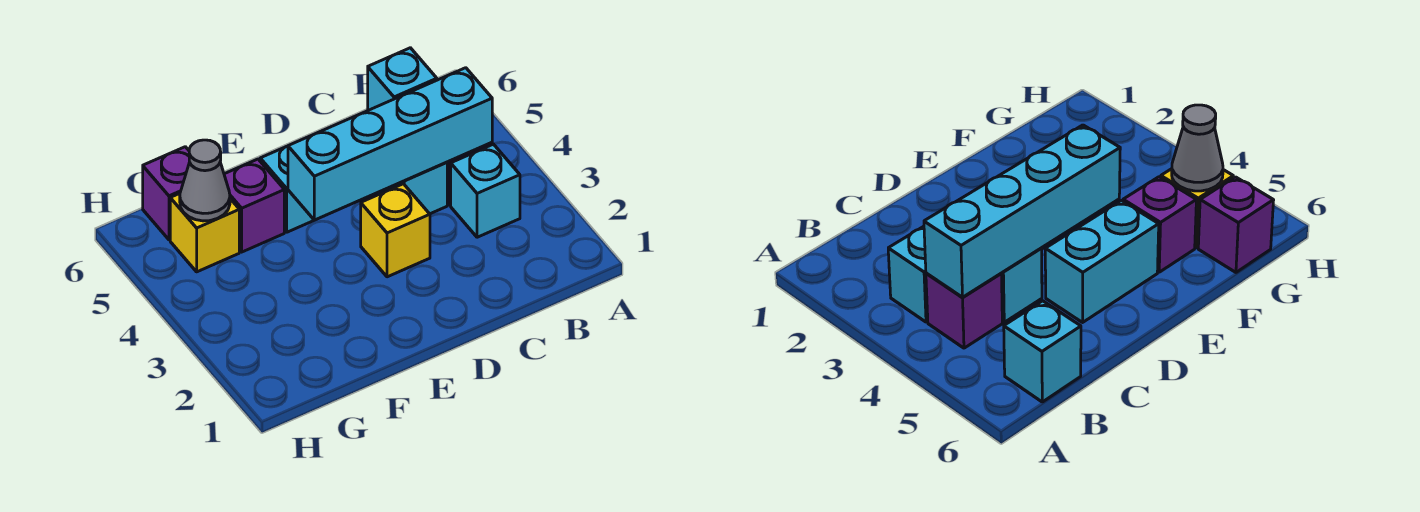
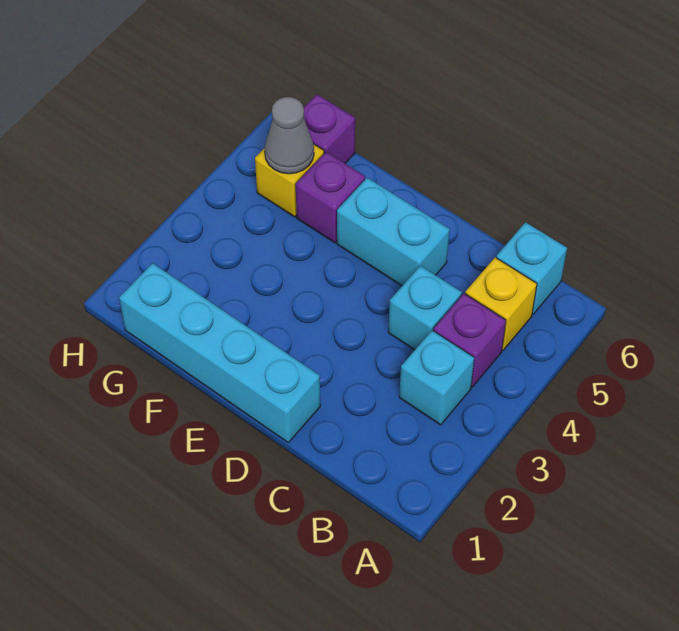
cyan 1x4 brick [288,68,492,220] -> cyan 1x4 brick moved to [119,263,320,443]
yellow 1x1 brick [361,184,430,277] -> yellow 1x1 brick moved to [465,257,537,351]

